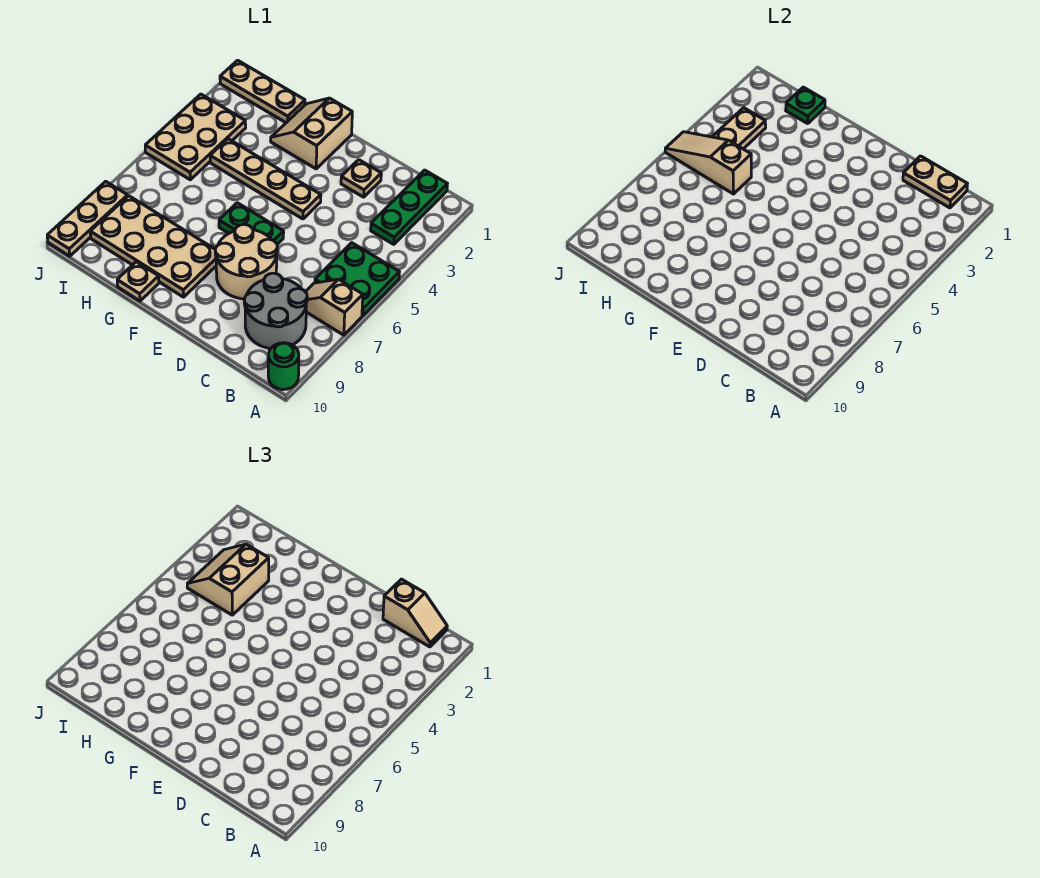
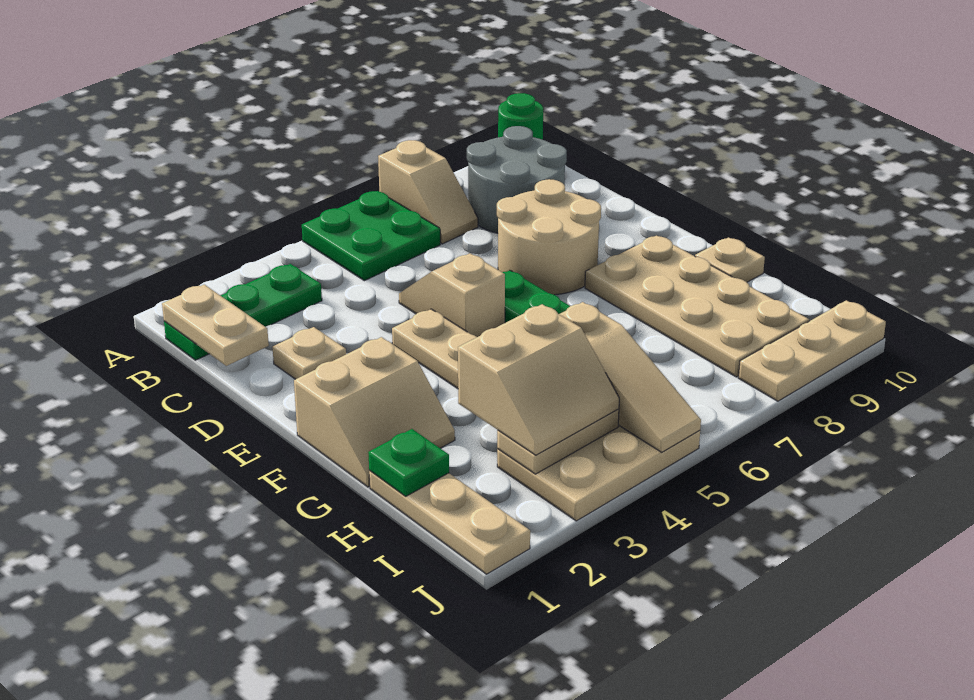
tan 1x2 slope [383,579,447,647] -> tan 1x2 slope moved to [399,253,505,337]

